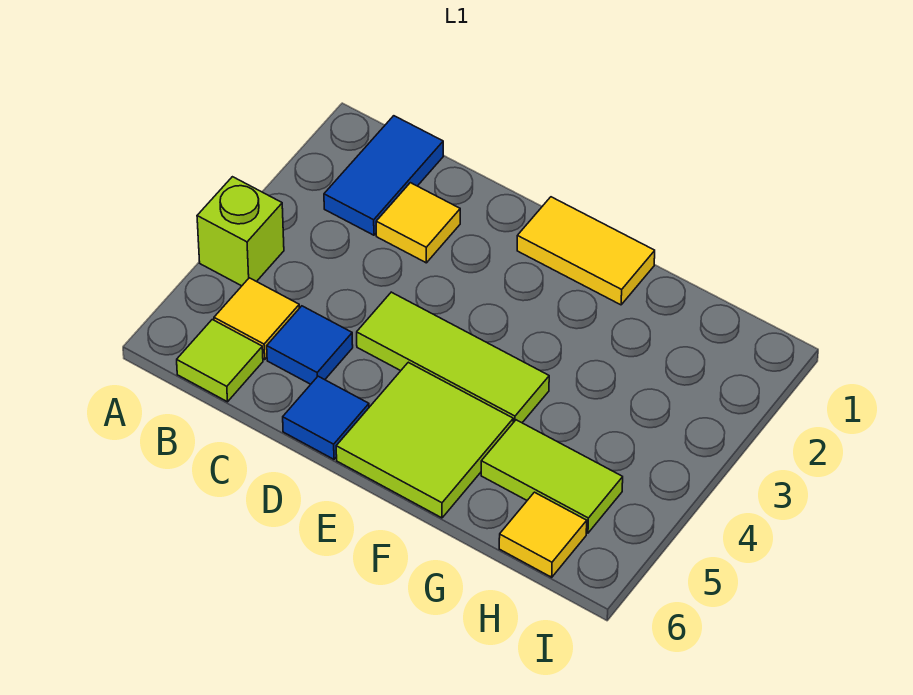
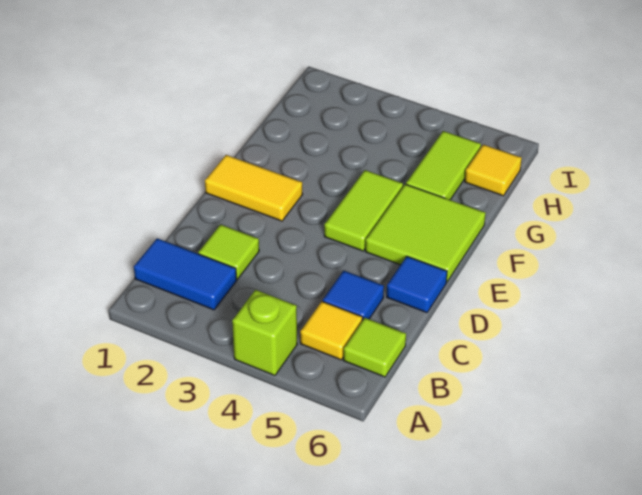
yellow 1x1 tile [376,183,460,263] -> lime 1x1 tile [198,225,259,279]
lime 1x3 tile [357,292,549,423] -> lime 1x2 tile [324,170,403,251]
yellow 1x2 tile [517,197,655,305] -> yellow 1x2 tile turned to [205,155,303,221]

